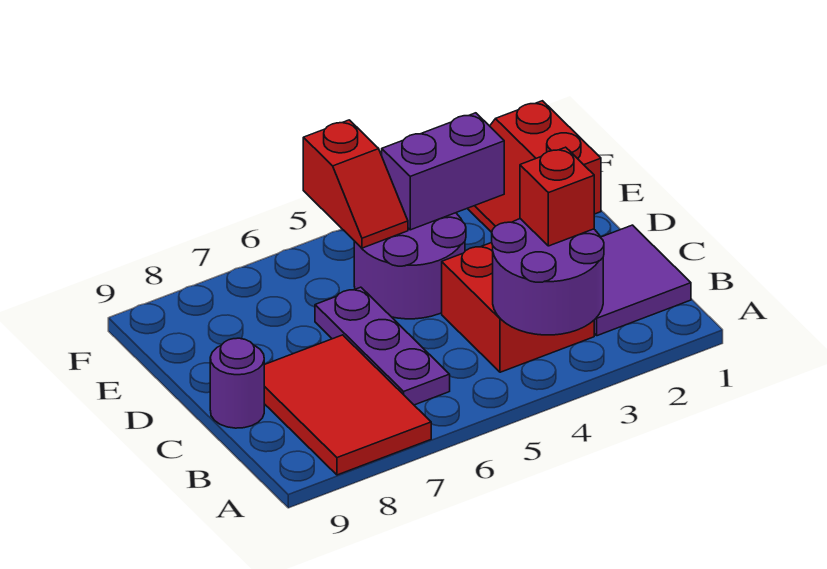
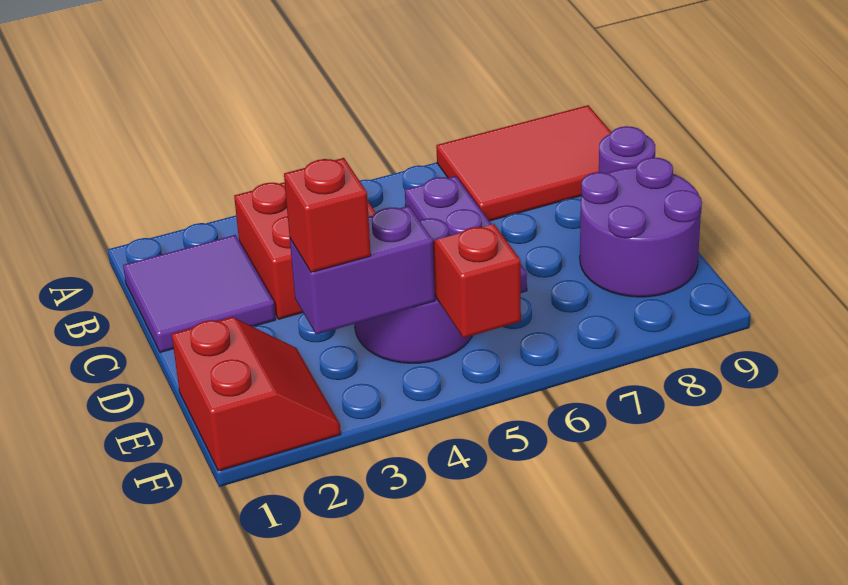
purple 2x2 round brick [492,219,604,335] -> purple 2x2 round brick moved to [580,158,702,297]
red 2x3 tile [264,335,431,475] -> red 2x3 tile turned to [436,105,611,221]
red 1x1 brick [520,147,594,246] -> red 1x1 brick moved to [284,158,371,272]

